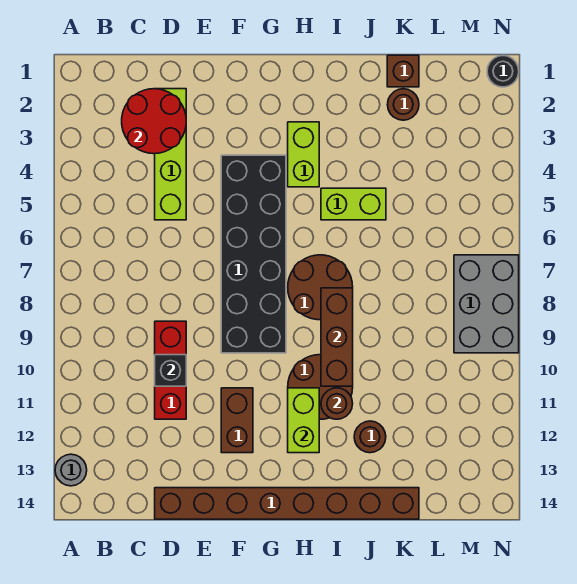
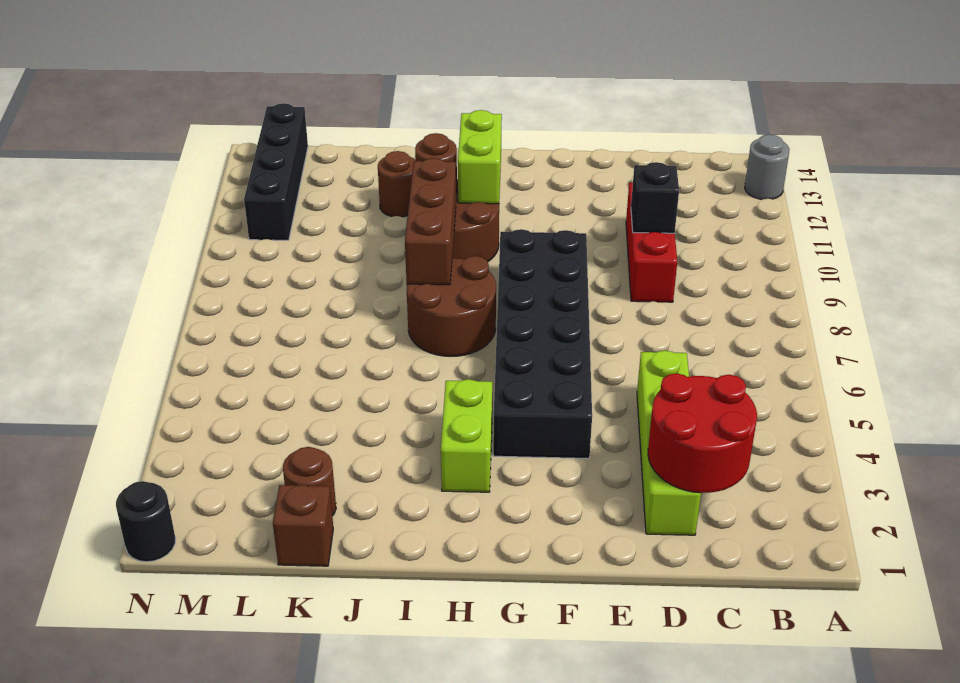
brown 1x8 brick [155,488,419,519] -> none
brown 1x2 brick [221,388,253,453] -> none
lime 1x2 brick [321,188,386,220] -> none
grey 2x3 brick [454,255,519,353] -> none
none -> black 1x4 brick [244,103,308,240]

